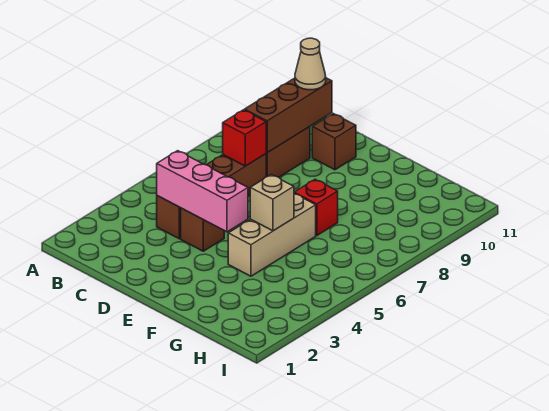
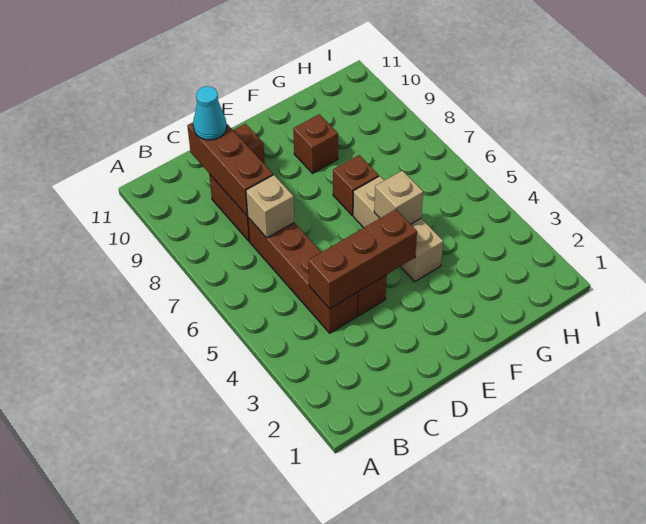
pink 1x3 brick [157,151,248,232] -> brown 1x3 brick [309,209,417,309]
red 1x1 brick [223,110,267,166] -> tan 1x1 brick [246,175,294,238]
tan 1x1 cone [295,38,326,90] -> cyan 1x1 cone [193,86,227,140]
red 1x1 brick [294,179,338,236] -> brown 1x1 brick [333,155,379,215]
none -> brown 1x1 brick [293,114,338,173]

